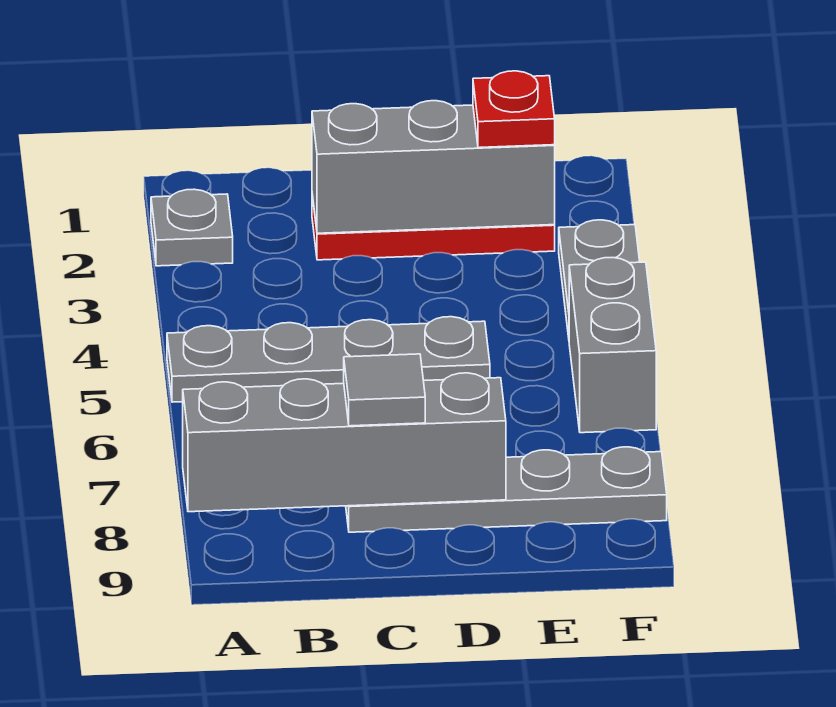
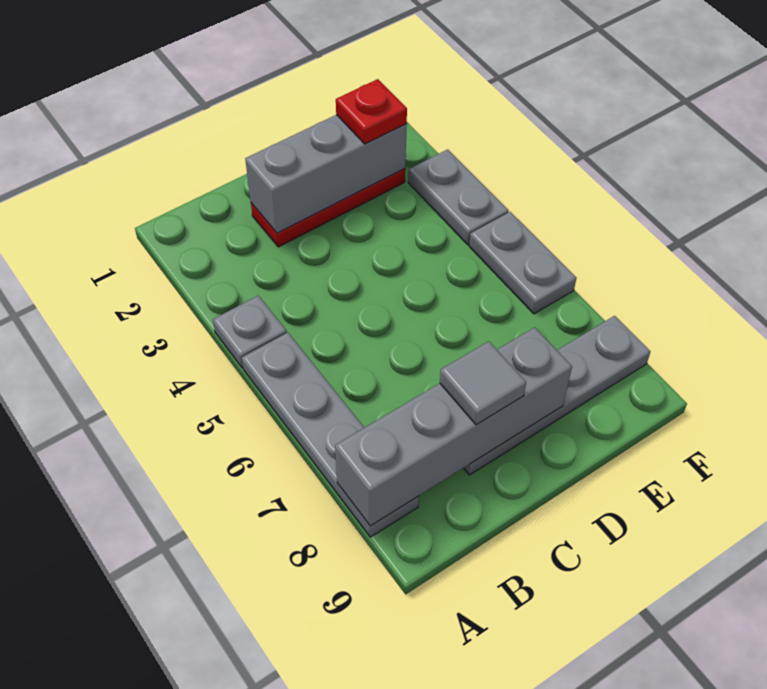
grey 1x1 plate [151,189,233,266] -> grey 1x1 plate moved to [213,296,287,368]
grey 1x4 plate [167,317,490,402] -> grey 1x4 plate turned to [242,333,419,537]
grey 1x2 brick [569,257,656,433] -> grey 1x2 plate [469,212,576,314]

